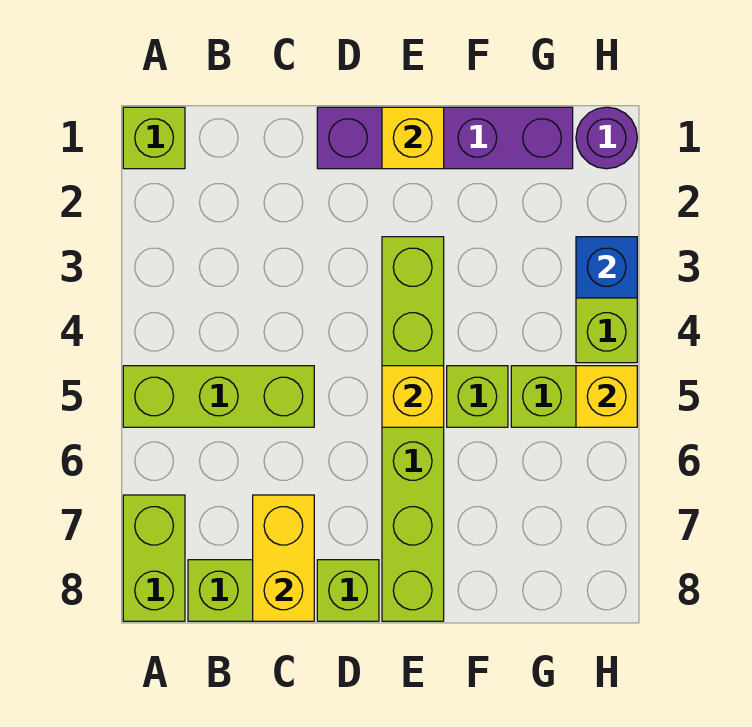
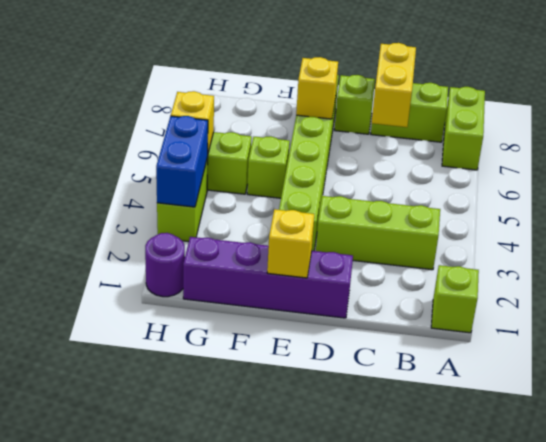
lime 1x3 brick [123,366,314,427] -> lime 1x3 brick moved to [316,196,440,270]
yellow 1x1 brick [382,366,444,427] -> yellow 1x1 brick moved to [296,57,338,119]
blue 1x1 brick [576,237,637,298] -> blue 1x2 brick [156,116,208,207]

